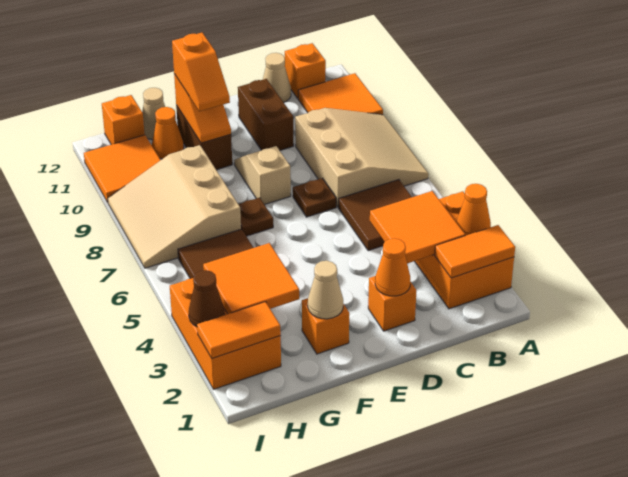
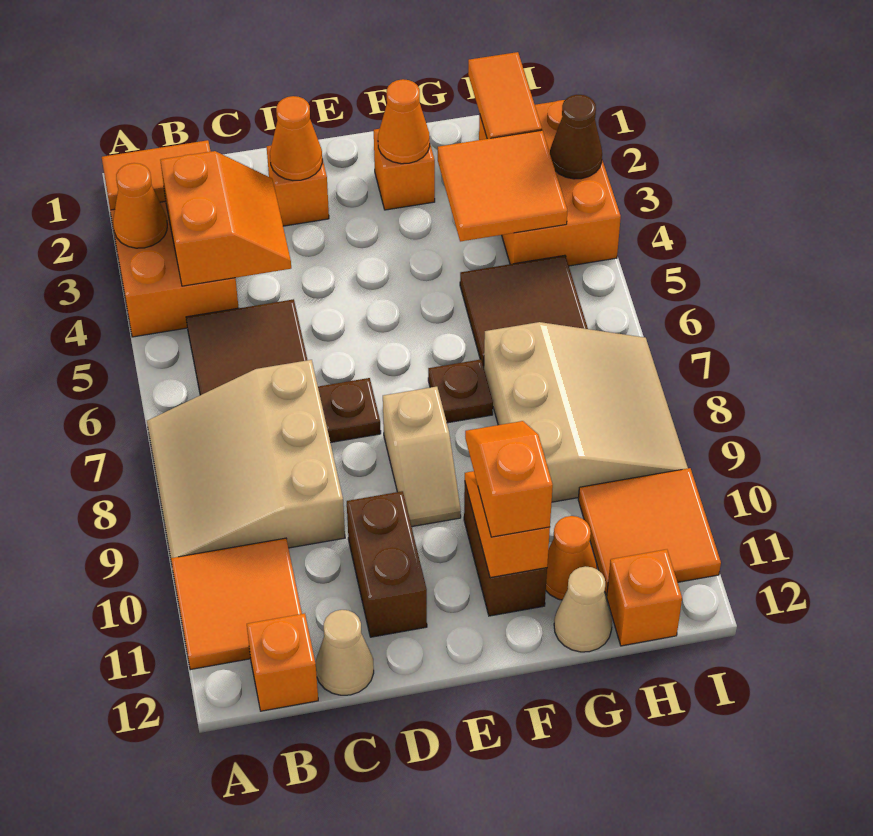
orange 2x2 tile [370,191,465,263] -> orange 2x2 slope [160,151,291,286]
tan 1x1 cone [308,261,343,319] -> orange 1x1 cone [378,79,430,164]
orange 1x2 tile [197,302,281,359] -> orange 1x2 tile turned to [468,52,542,139]

